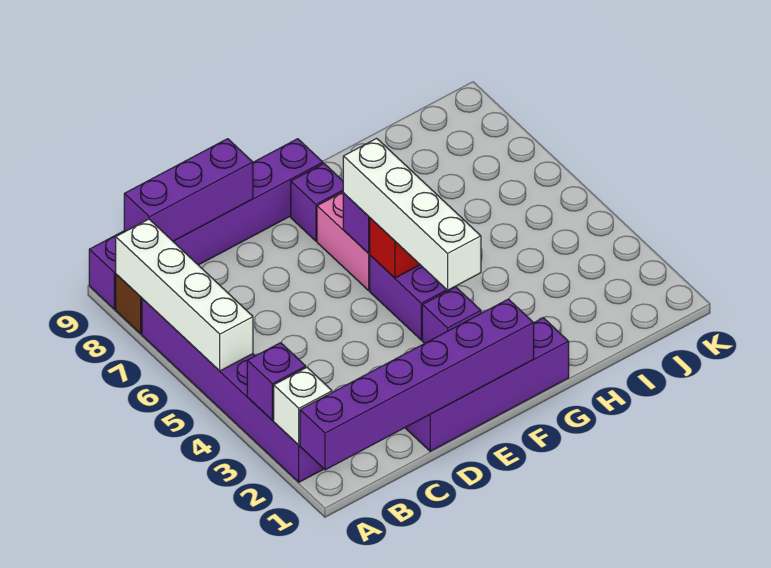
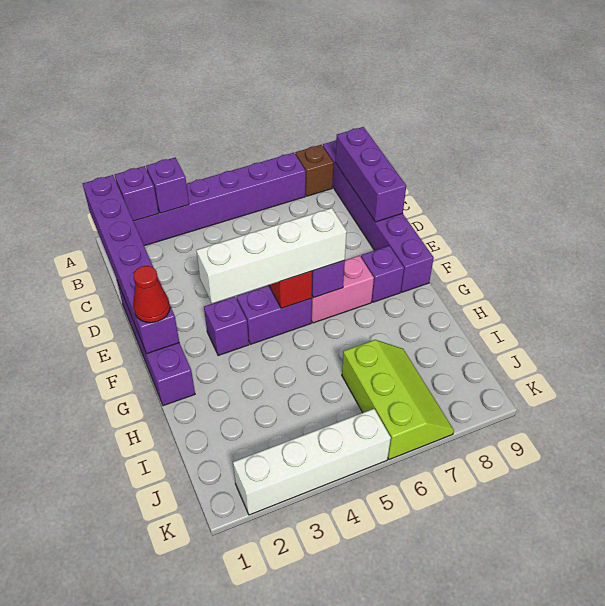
white 1x1 brick [274,368,332,445] -> purple 1x1 brick [115,166,159,221]
white 1x4 brick [116,219,253,371] -> white 1x4 brick moved to [233,409,391,515]
none -> red 1x1 cone [133,266,170,323]
none -> lime 2x3 slope [342,340,454,460]

